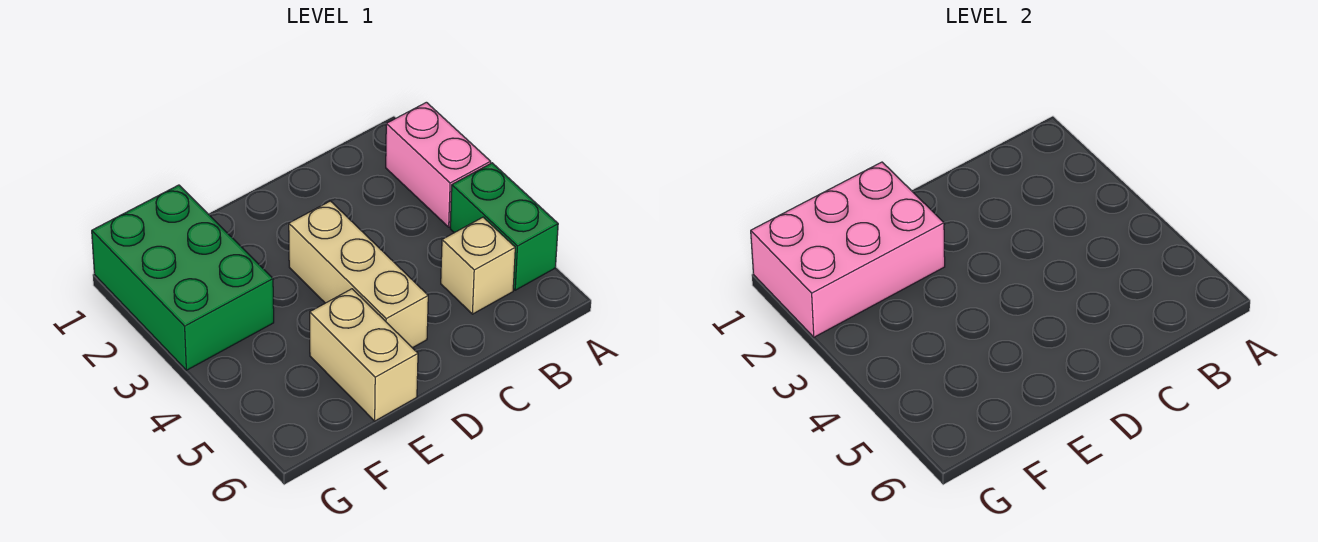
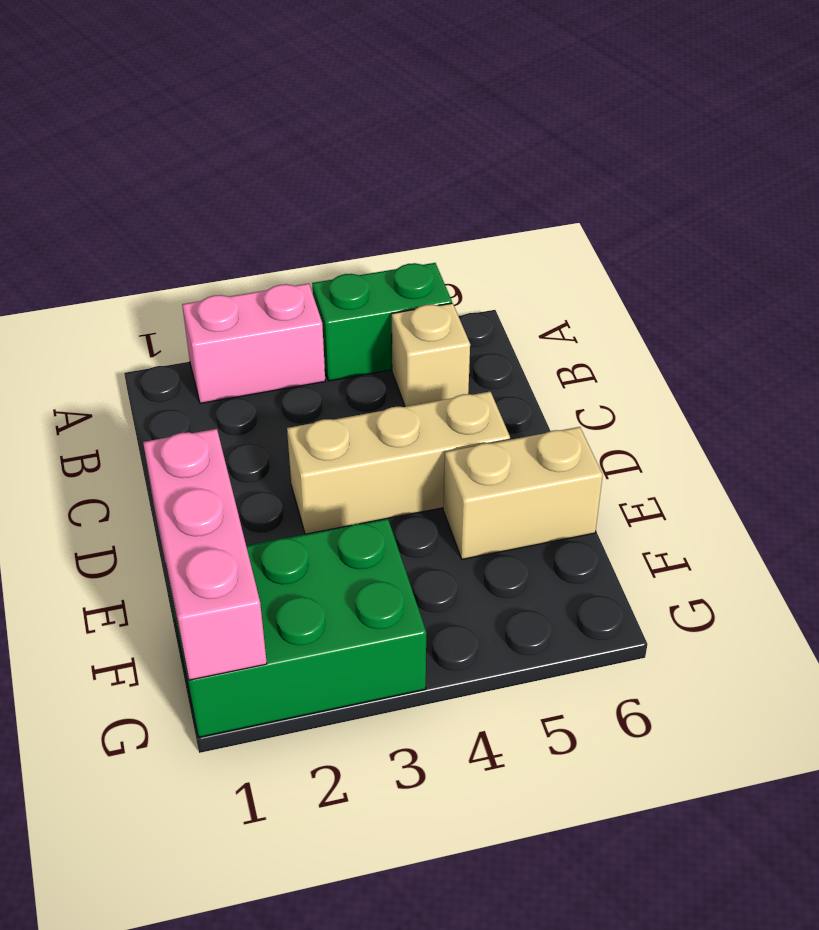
pink 2x3 brick [751,162,945,337] -> pink 1x3 brick [143,429,267,680]

